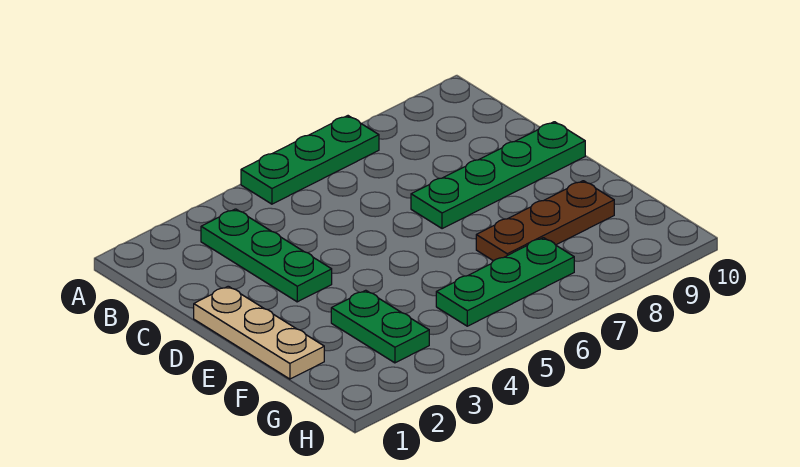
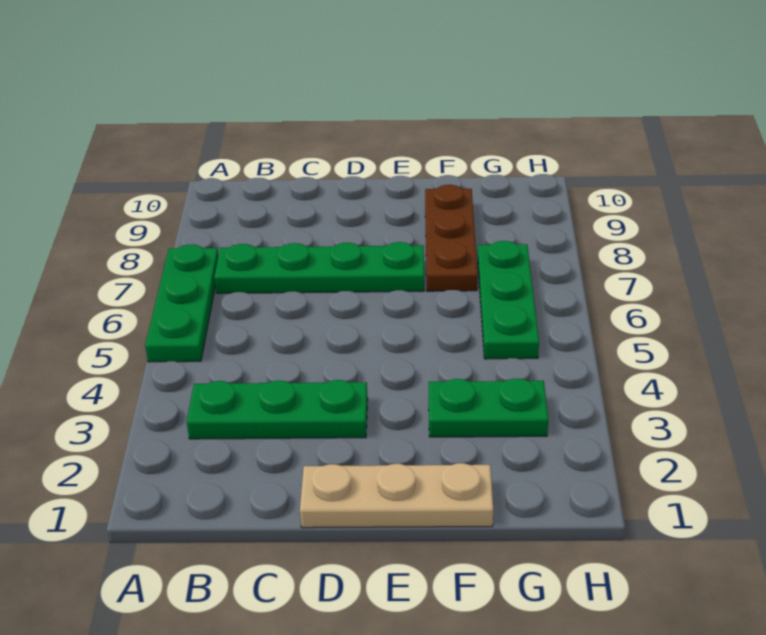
green 1x4 plate [411,122,585,229] -> green 1x4 plate turned to [214,242,424,293]

